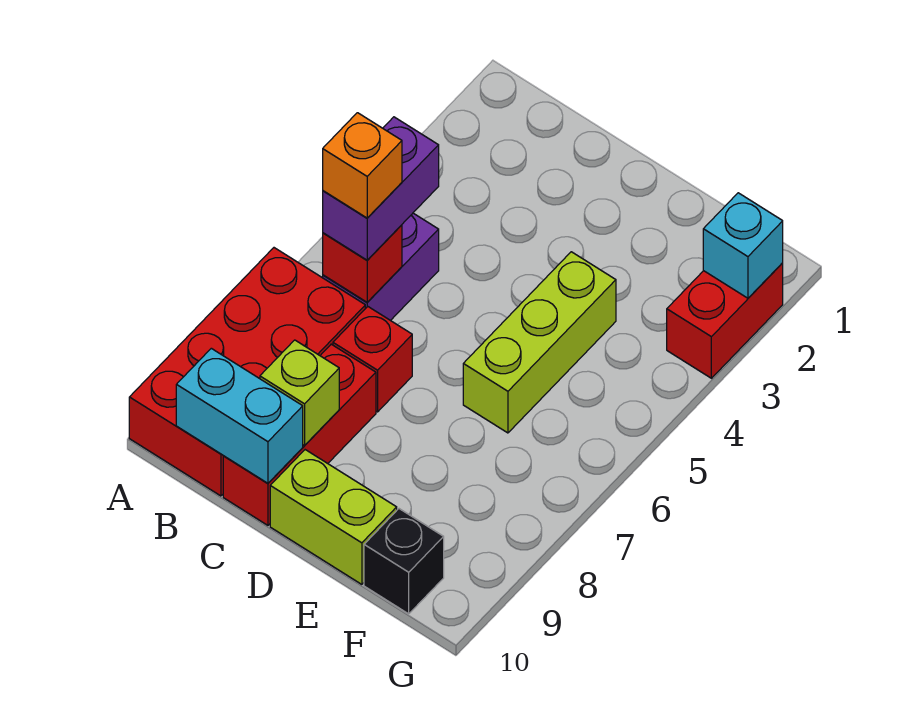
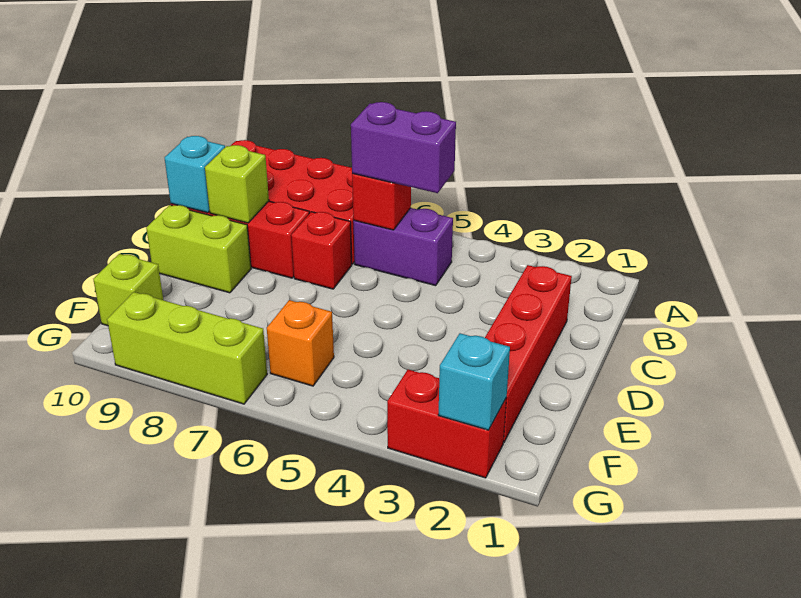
orange 1x1 brick [323,113,402,218] -> orange 1x1 brick moved to [267,300,334,386]
cyan 1x2 brick [176,348,303,483] -> cyan 1x1 brick [165,136,225,213]
none -> red 1x4 brick [485,265,572,442]
lime 1x2 brick [270,450,397,584] -> lime 1x2 brick turned to [146,205,251,293]
lime 1x3 brick [463,252,616,433] -> lime 1x3 brick moved to [107,292,267,404]
black 1x1 brick [364,509,444,614] -> lime 1x1 brick [93,254,163,326]

